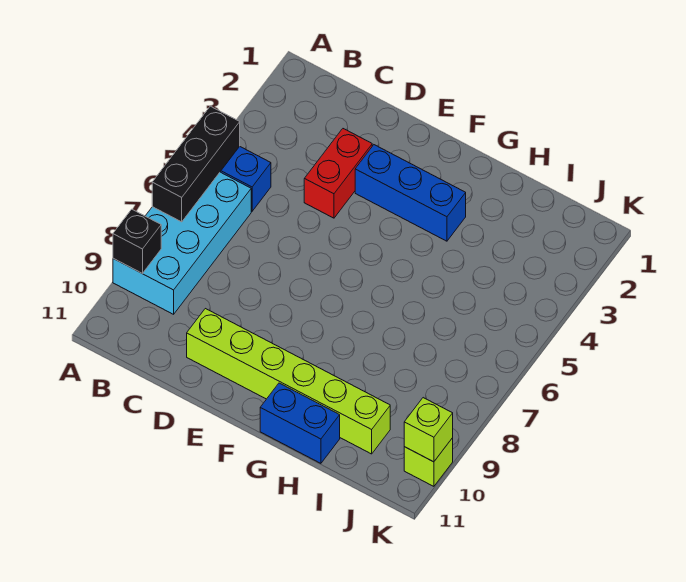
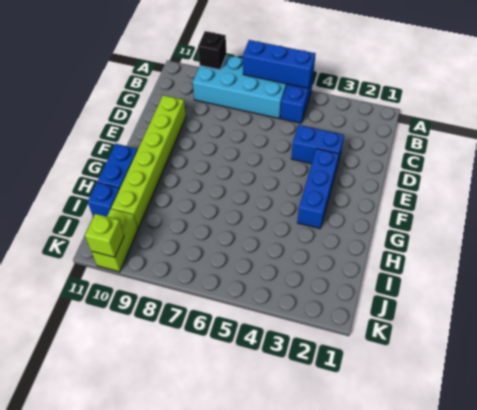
black 1x3 brick [152,106,240,222] -> blue 1x3 brick [243,40,316,88]
red 1x2 brick [304,129,372,218] -> blue 1x2 brick [291,125,344,165]
none -> blue 1x1 brick [88,182,120,217]
lime 1x1 brick [404,438,453,486] -> lime 1x2 brick [91,209,138,272]

